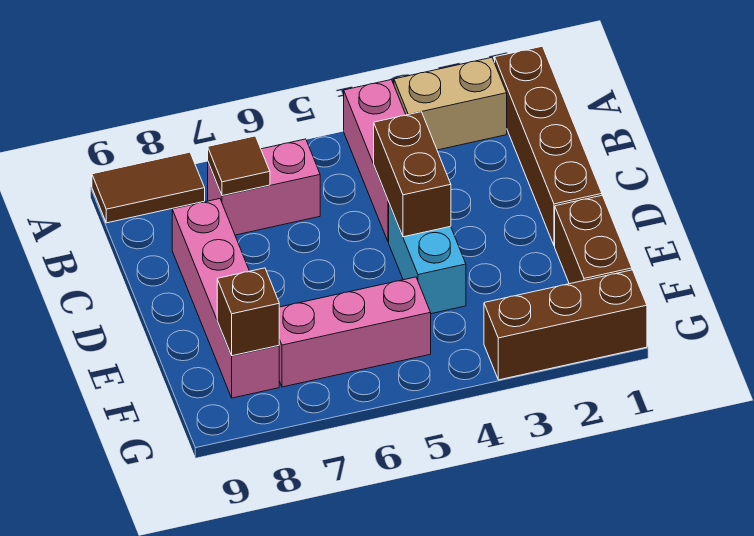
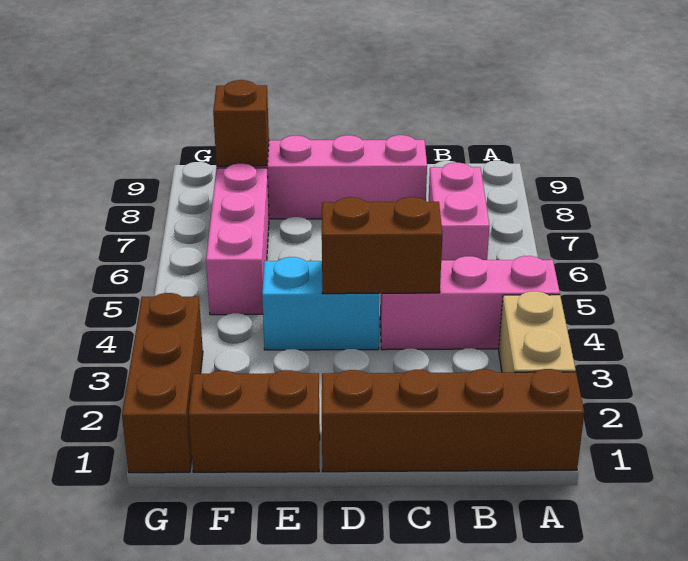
brown 1x2 tile [92,152,205,223] -> none
brown 1x1 tile [208,136,270,196] -> none

